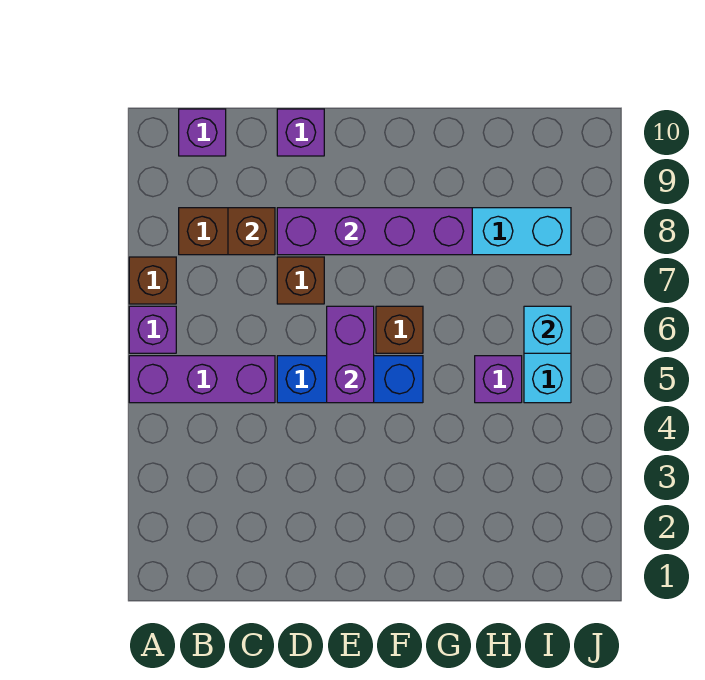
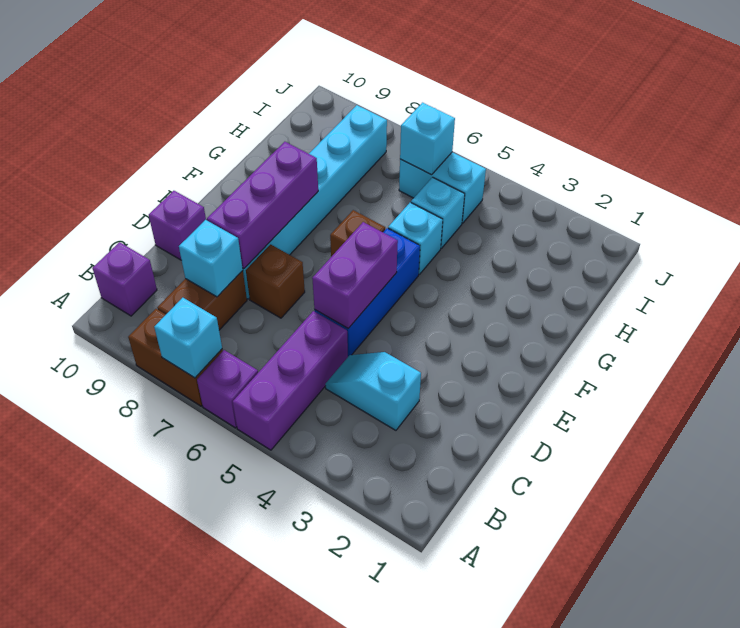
brown 1x1 brick [129,257,176,304] -> brown 1x2 brick [128,309,223,406]
none -> cyan 1x1 brick [154,298,222,378]
none -> cyan 1x2 slope [325,352,421,430]
brown 1x1 brick [228,208,275,255] -> cyan 1x1 brick [179,220,243,297]
purple 1x4 brick [277,208,472,255] -> purple 1x3 brick [207,142,318,269]
purple 1x2 brick [327,306,374,403] -> purple 1x2 brick turned to [312,222,398,328]
none -> cyan 1x1 brick [388,202,443,274]
purple 1x1 brick [475,356,522,403] -> cyan 1x1 brick [411,177,465,249]

